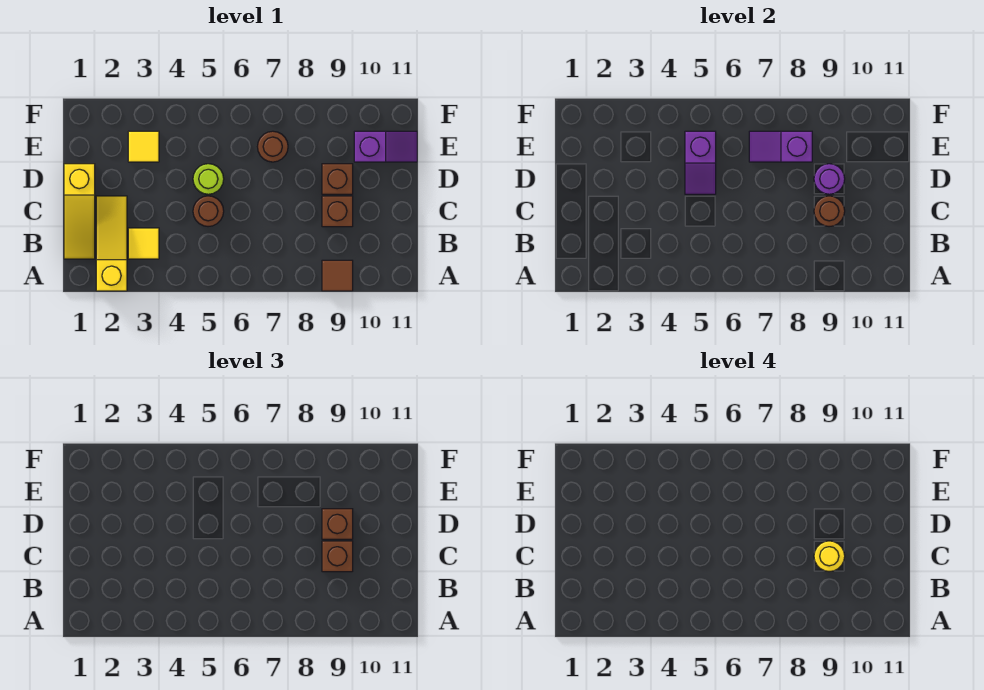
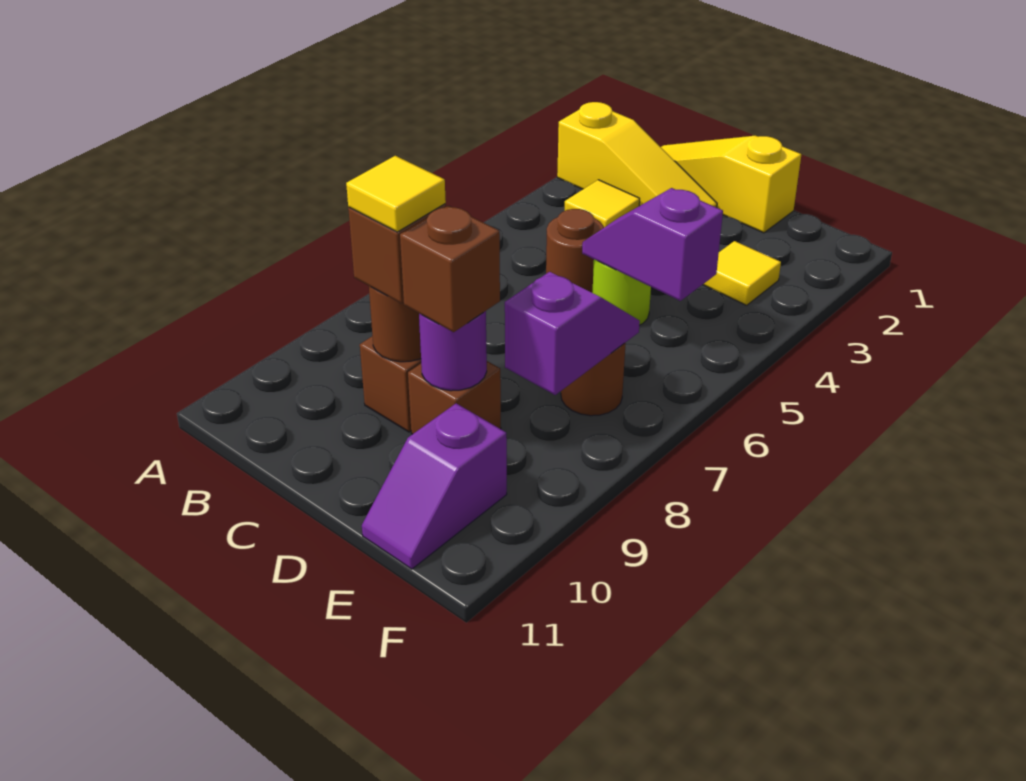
brown 1x1 tile [322,260,353,291] -> none
yellow 1x1 round brick [814,541,845,572] -> yellow 1x1 tile [346,156,446,232]

